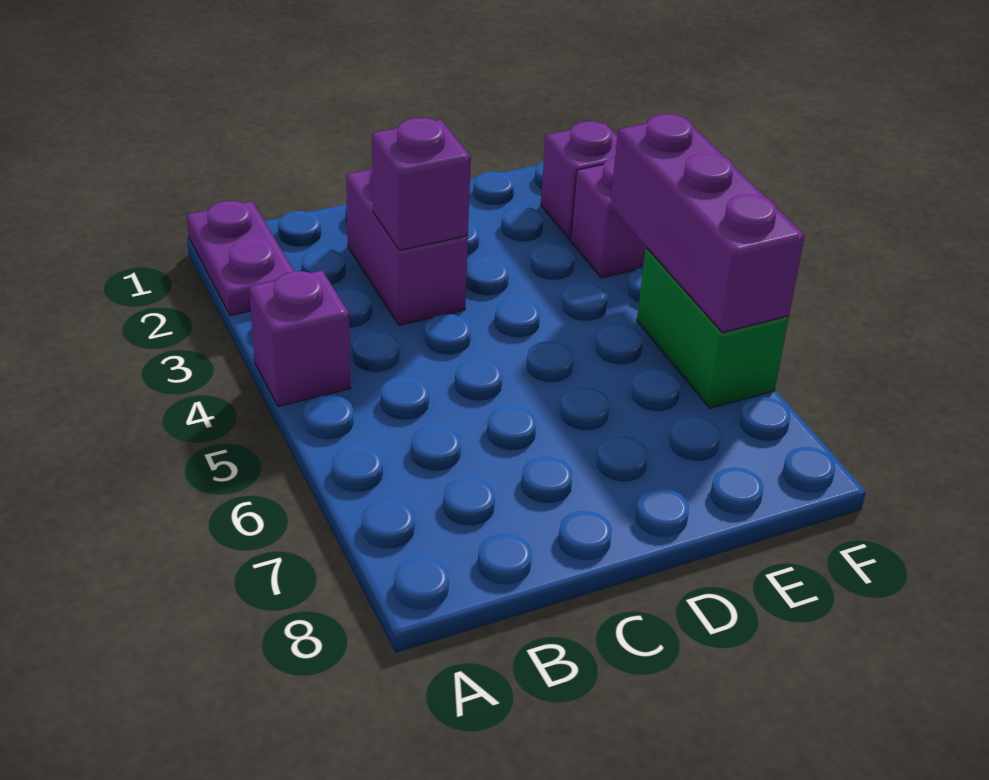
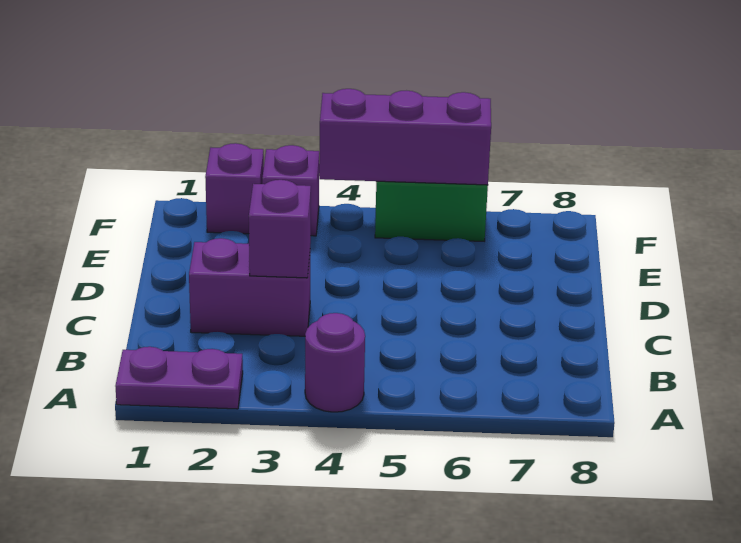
purple 1x1 brick [249,270,351,407] -> purple 1x1 round brick [305,313,365,412]

